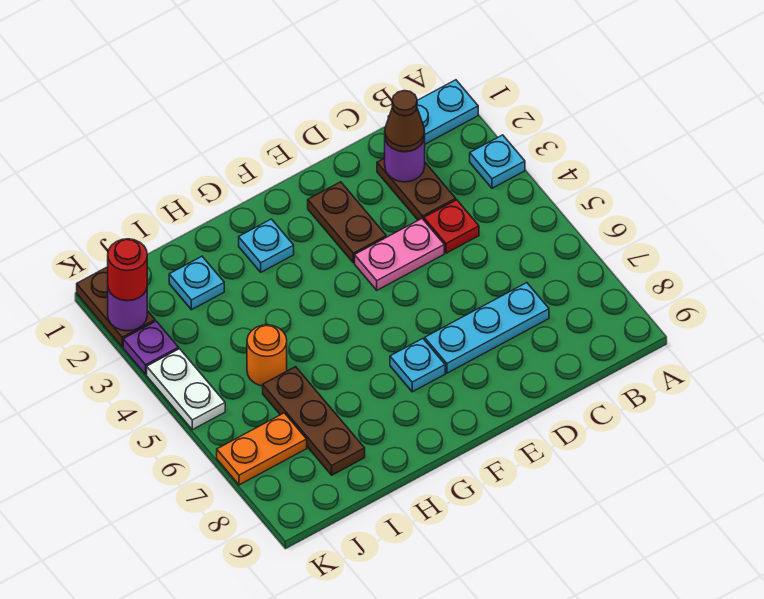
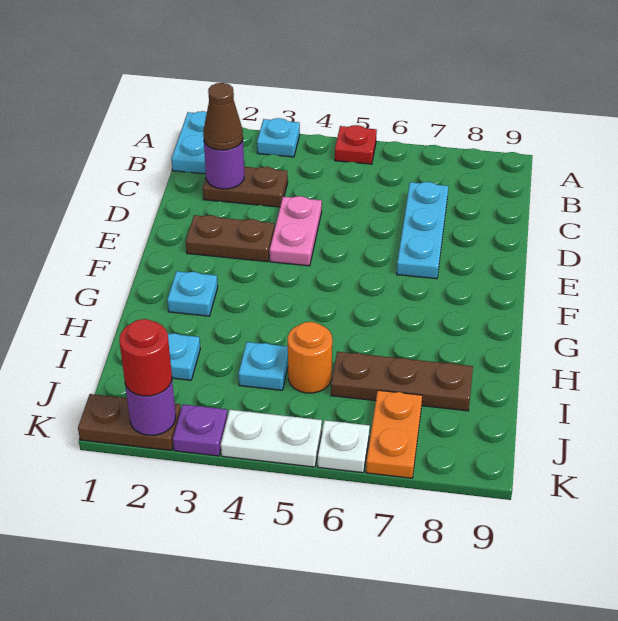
red 1x1 plate [424,200,479,253] -> red 1x1 plate moved to [335,125,377,164]
cyan 1x1 plate [390,339,445,392] -> cyan 1x1 plate moved to [238,342,288,390]
none -> white 1x1 plate [318,420,370,473]

